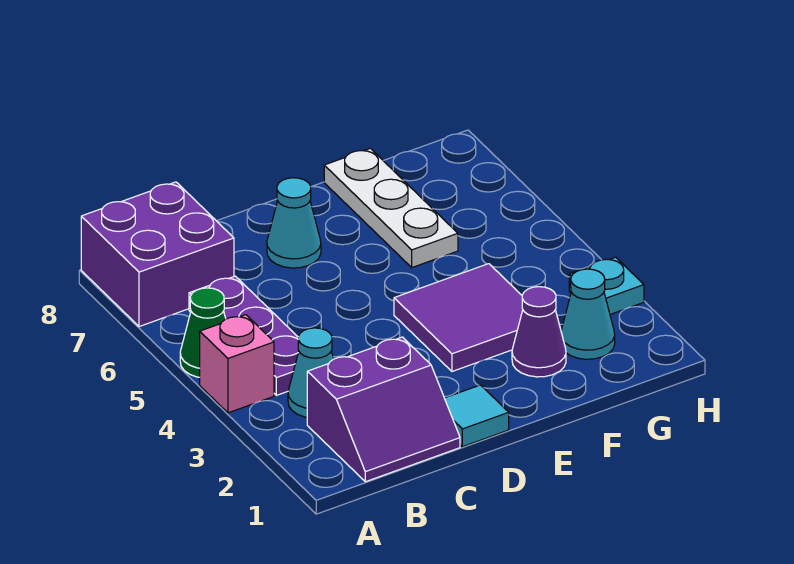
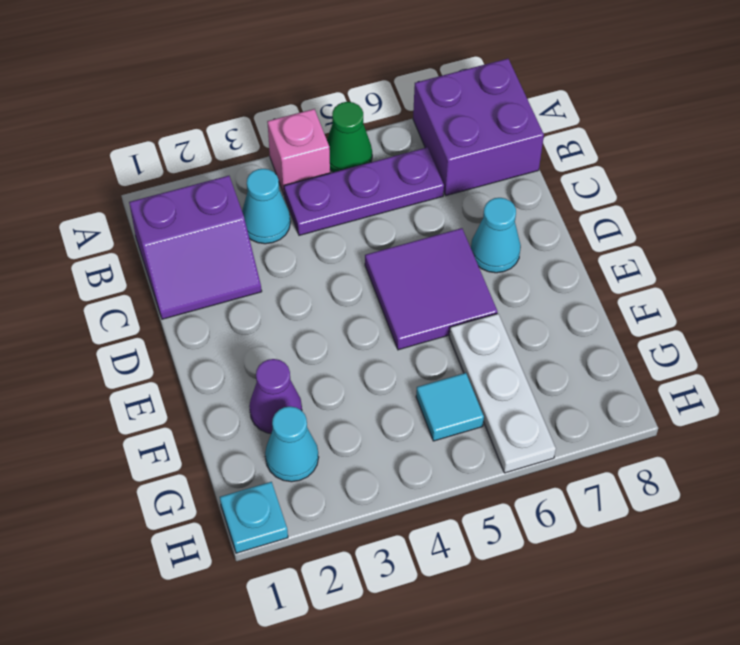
purple 2x2 slope [307,337,460,482] -> purple 2x2 slope turned to [129,176,262,319]
cyan 1x1 tile [445,385,509,447] -> cyan 1x1 tile moved to [416,373,484,441]
purple 2x2 tile [394,264,523,371] -> purple 2x2 tile moved to [365,228,498,350]
white 1x3 plate [324,148,458,267] -> white 1x3 plate turned to [449,314,556,473]
cyan 1x1 plate [569,257,644,314] -> cyan 1x1 plate moved to [220,482,288,553]

